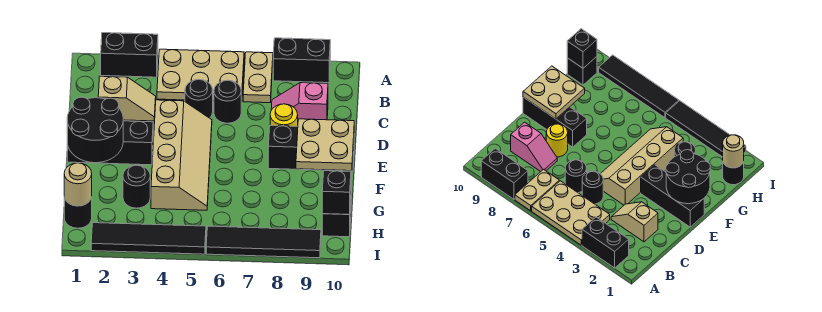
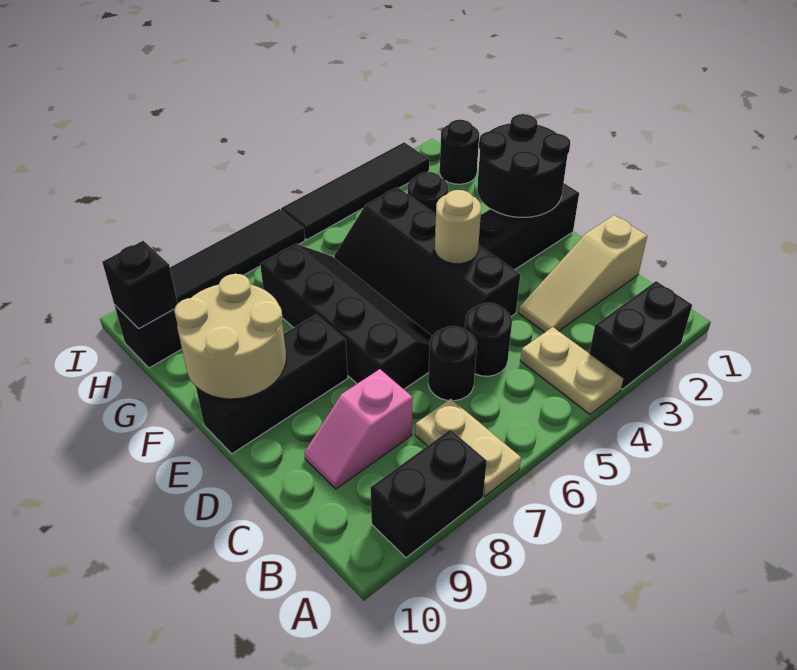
tan 2x3 plate [157,49,244,102] -> tan 1x2 plate [520,327,623,414]
tan 1x2 slope [98,76,156,121] -> tan 1x3 slope [519,215,647,332]
pink 1x2 slope [271,83,328,120] -> pink 1x2 slope turned to [304,369,413,489]
tan 2x4 slope [151,100,212,210] -> black 2x4 slope [334,187,520,336]
none -> black 2x4 slope [260,244,432,389]
yellow 1x1 round brick [270,104,298,126] -> none
tan 2x2 plate [296,119,354,171] -> tan 2x2 round brick [174,274,286,399]
tan 1x1 round brick [64,163,92,206] -> tan 1x1 round brick moved to [435,190,481,264]

